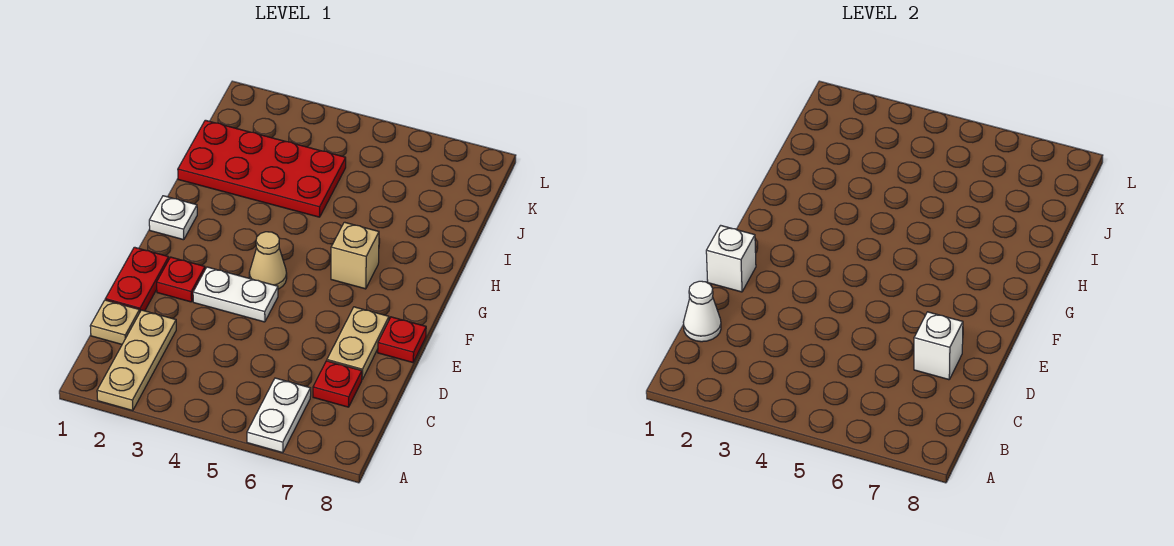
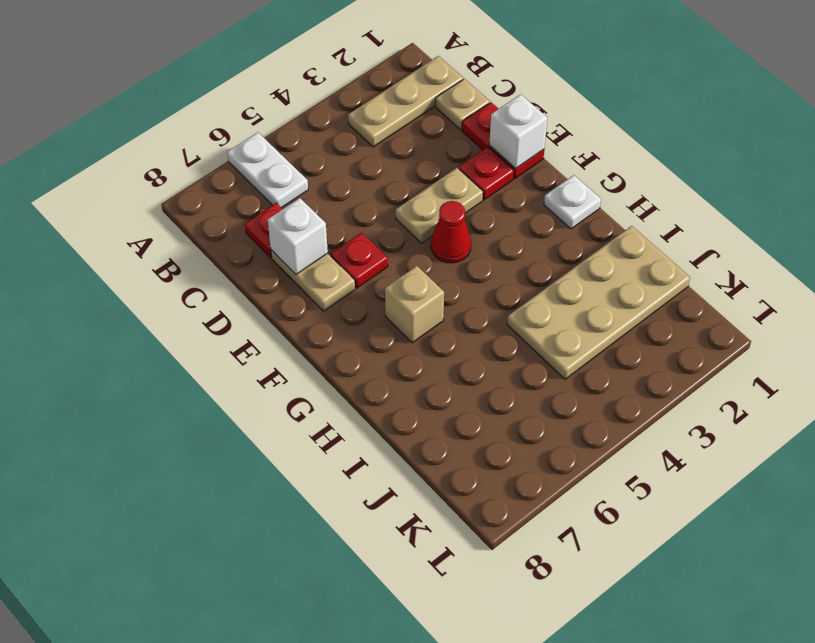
tan 1x3 plate [97,310,176,411] -> tan 1x3 plate turned to [348,56,463,147]
white 1x1 cone [683,281,721,342] -> none
white 1x2 plate [193,267,278,322] -> tan 1x2 plate [396,168,483,243]
red 1x1 plate [378,317,426,363] -> red 1x1 plate moved to [331,233,388,288]
tan 1x1 cone [249,232,287,289] -> red 1x1 cone [431,201,471,263]
red 2x4 plate [178,120,346,217] -> tan 2x4 plate [507,226,690,379]

